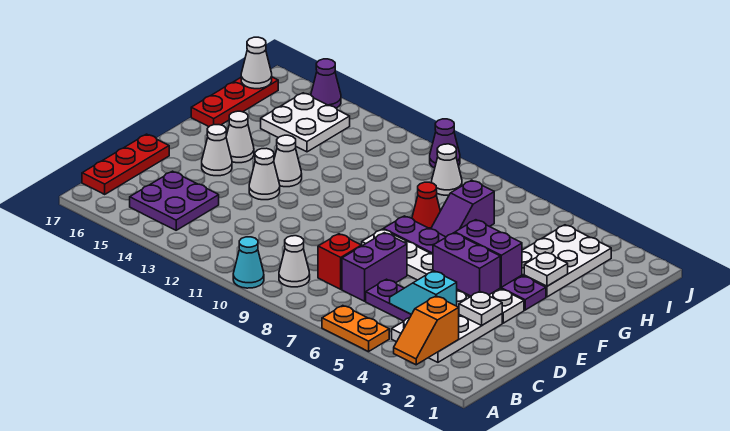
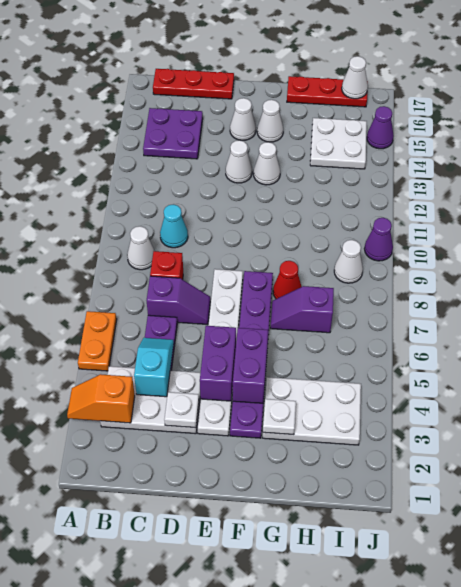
cyan 1x1 cone [233,237,264,288] -> cyan 1x1 cone moved to [160,204,188,248]
purple 1x2 brick [342,233,407,301] -> purple 1x2 slope [147,276,210,325]

